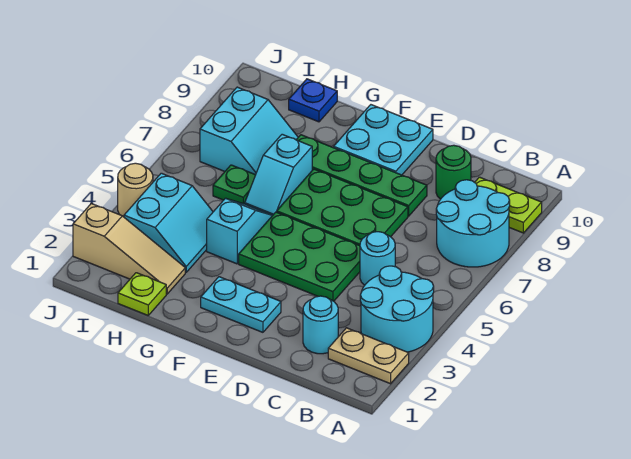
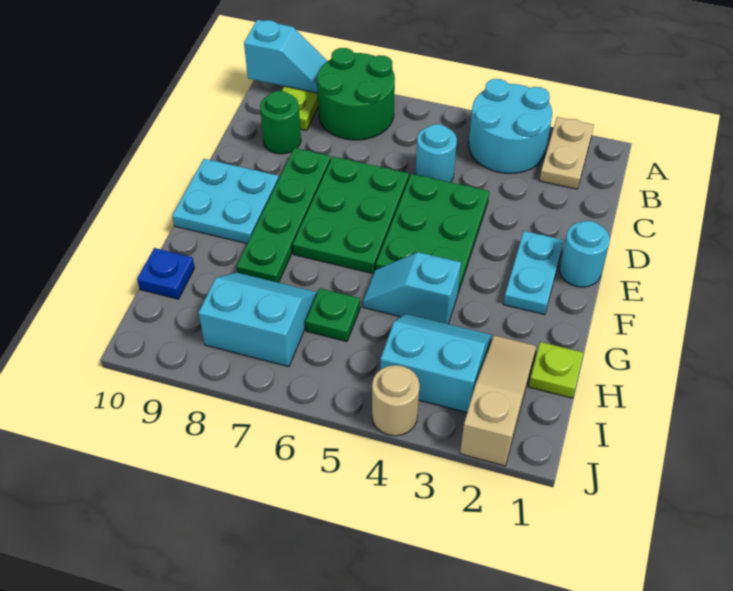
cyan 2x2 round brick [436,180,510,267] -> green 2x2 round brick [317,48,395,140]
cyan 1x1 round brick [303,296,338,354] -> cyan 1x1 round brick moved to [560,221,610,287]
cyan 1x2 slope [245,134,312,215] -> cyan 1x2 slope moved to [244,20,327,93]

